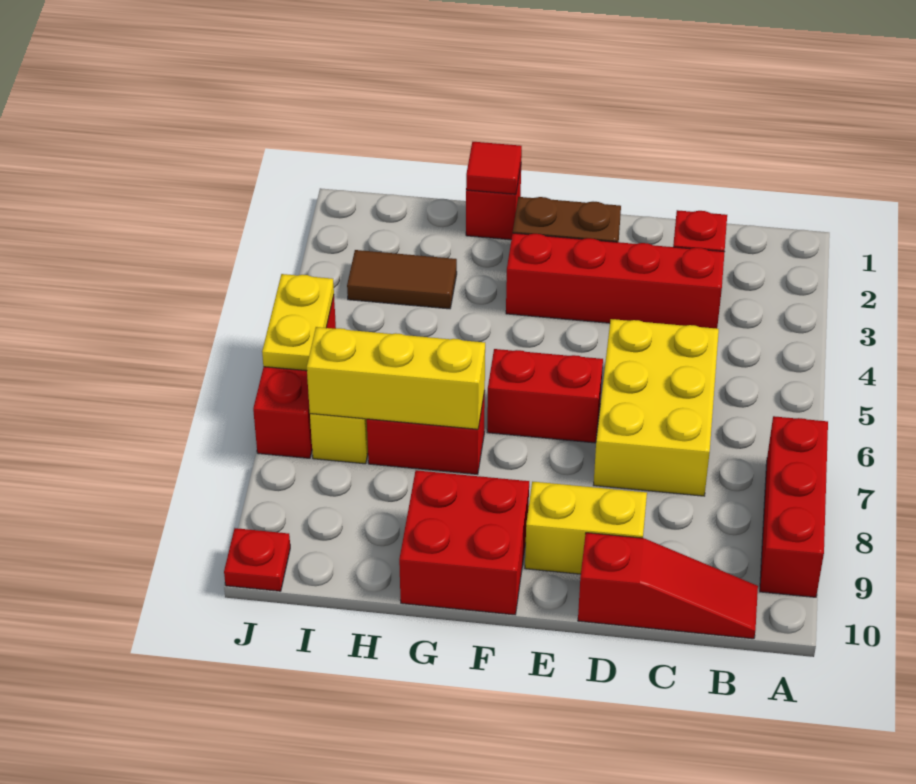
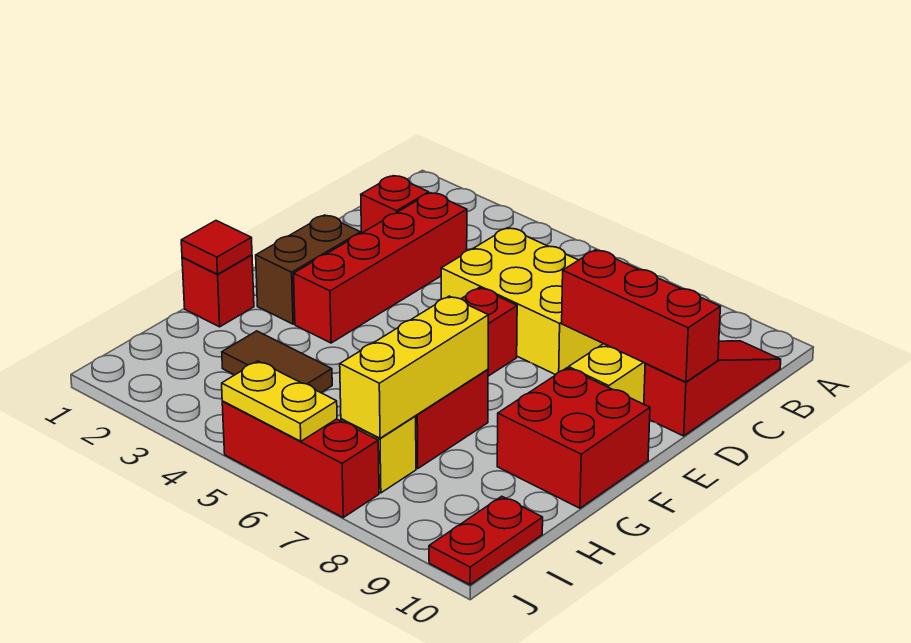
red 1x3 brick [760,416,828,597] -> red 1x3 brick moved to [562,250,720,382]
brown 1x2 tile [347,250,457,309] -> brown 1x2 tile turned to [222,331,332,393]
red 1x1 plate [224,528,290,591] -> red 1x2 plate [429,496,543,585]

